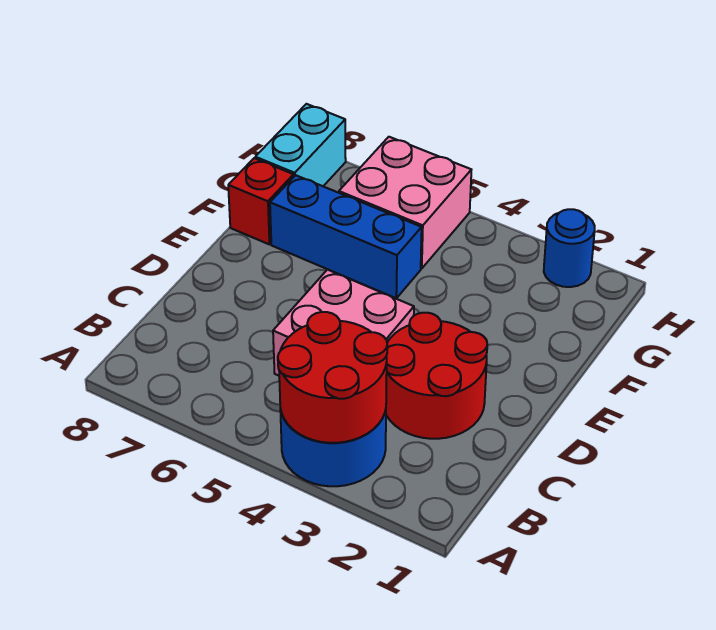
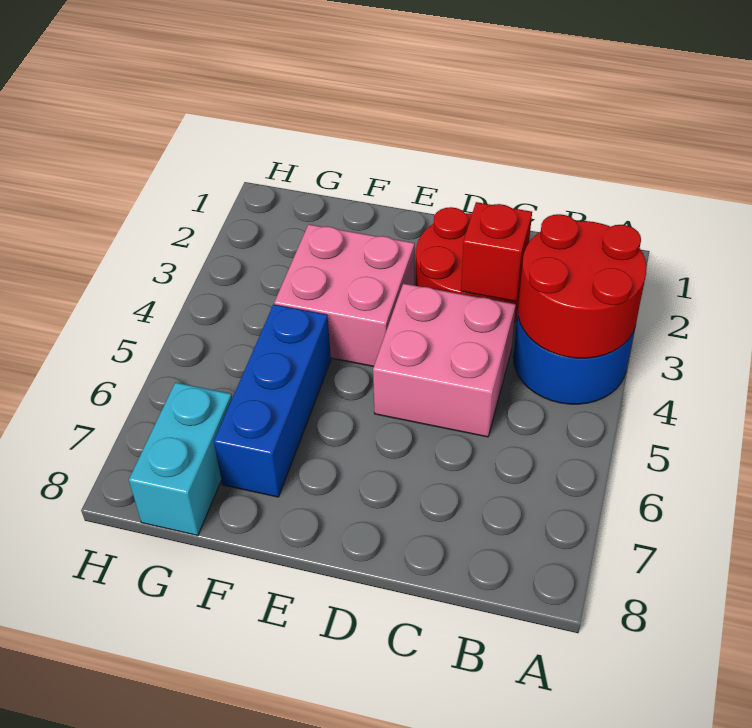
red 1x1 brick [228,158,294,244] -> red 1x1 brick moved to [461,202,532,301]
pink 2x2 brick [339,137,471,269] -> pink 2x2 brick moved to [274,224,415,367]
cyan 1x2 brick [255,104,346,186] -> cyan 1x2 brick turned to [129,382,232,535]
blue 1x1 round brick [544,209,595,287] -> none

